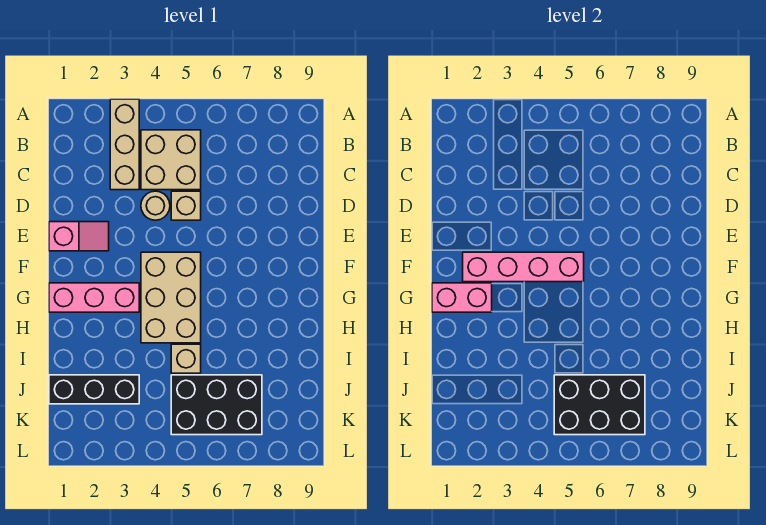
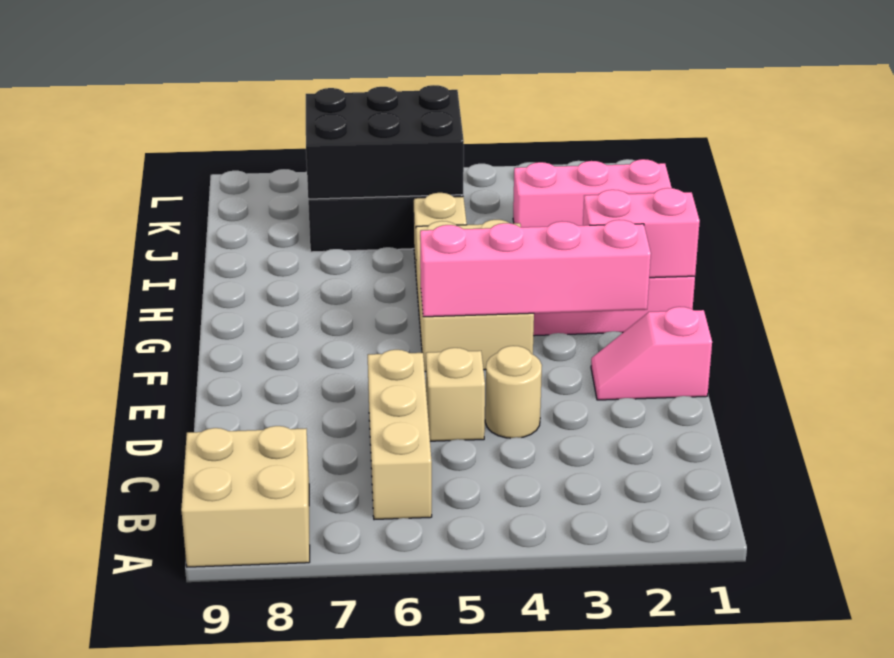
tan 1x3 brick [110,99,139,190] -> tan 1x3 brick moved to [368,350,432,520]
tan 2x2 brick [141,130,201,190] -> tan 2x2 brick moved to [181,426,310,567]
black 1x3 brick [49,375,139,404] -> pink 1x3 brick [513,159,672,227]

